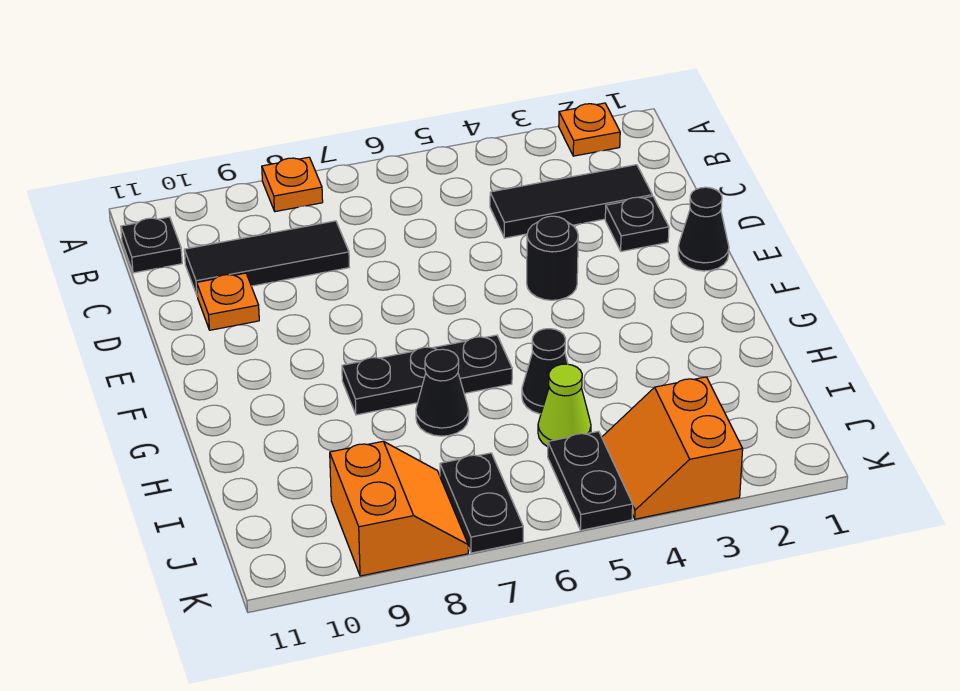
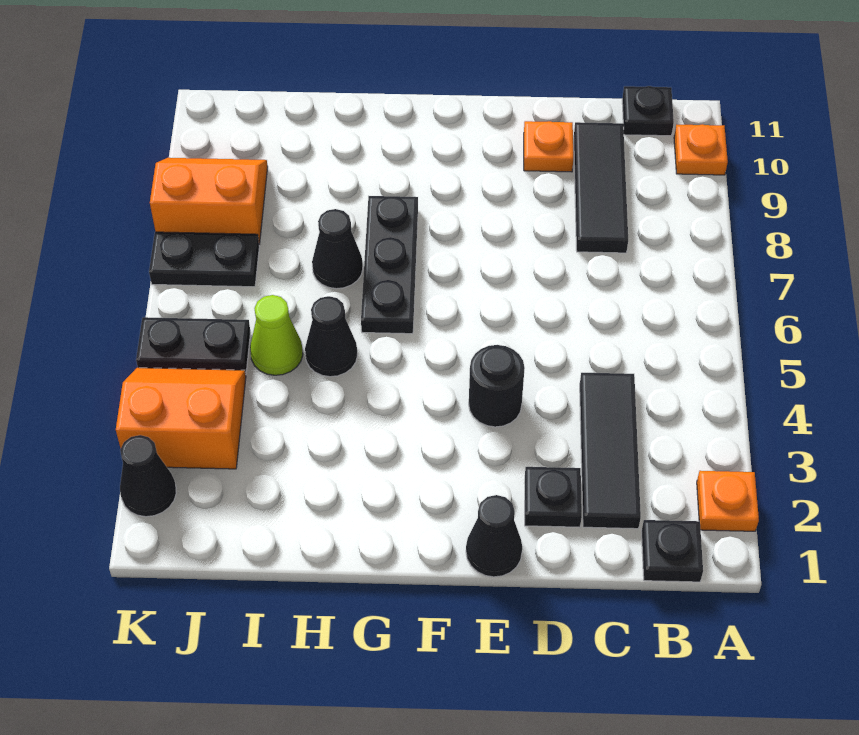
orange 1x1 plate [262,157,323,212] -> orange 1x1 plate moved to [674,124,728,175]
none -> black 1x1 plate [641,520,703,582]
orange 2x2 slope [330,441,468,576] -> orange 2x2 slope turned to [150,158,268,245]
none -> black 1x1 cone [120,435,176,517]

